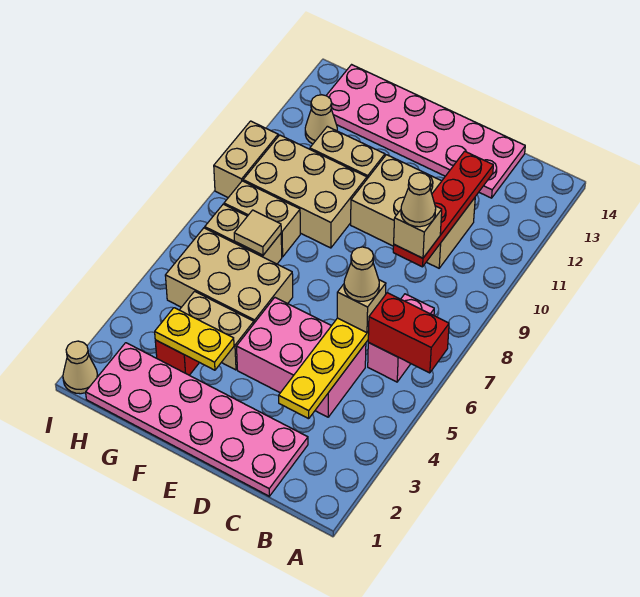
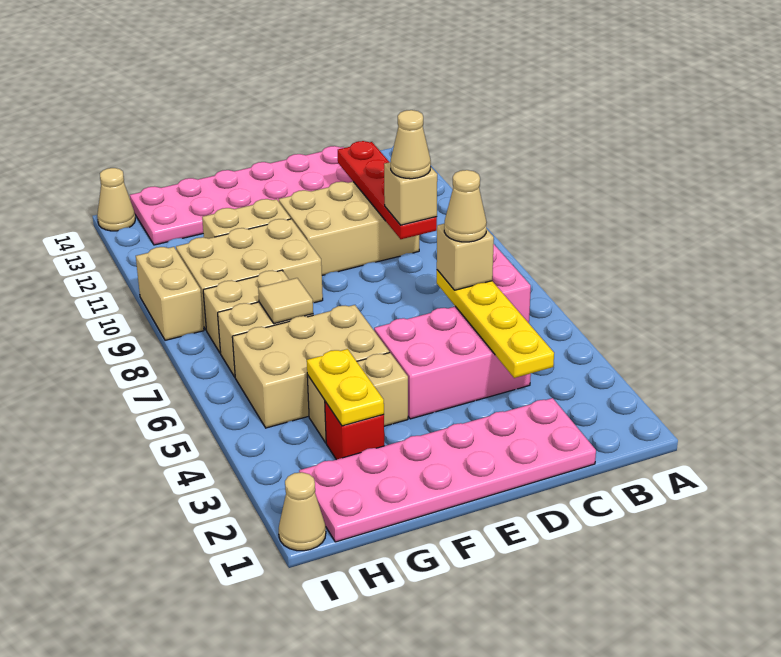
red 1x2 brick [368,293,449,373] -> none
yellow 1x2 plate [155,308,234,370] -> yellow 1x2 plate turned to [307,349,384,426]
tan 1x1 cone [305,95,337,144] -> tan 1x1 cone moved to [97,168,135,231]

